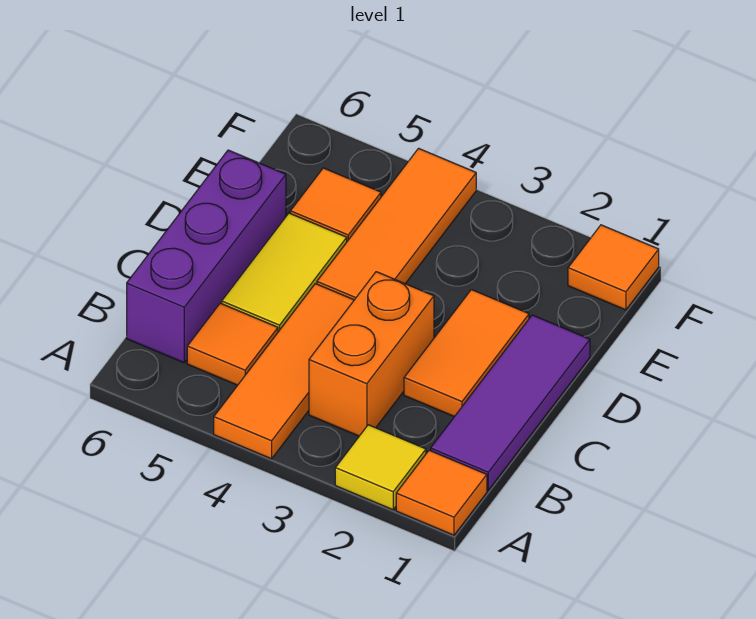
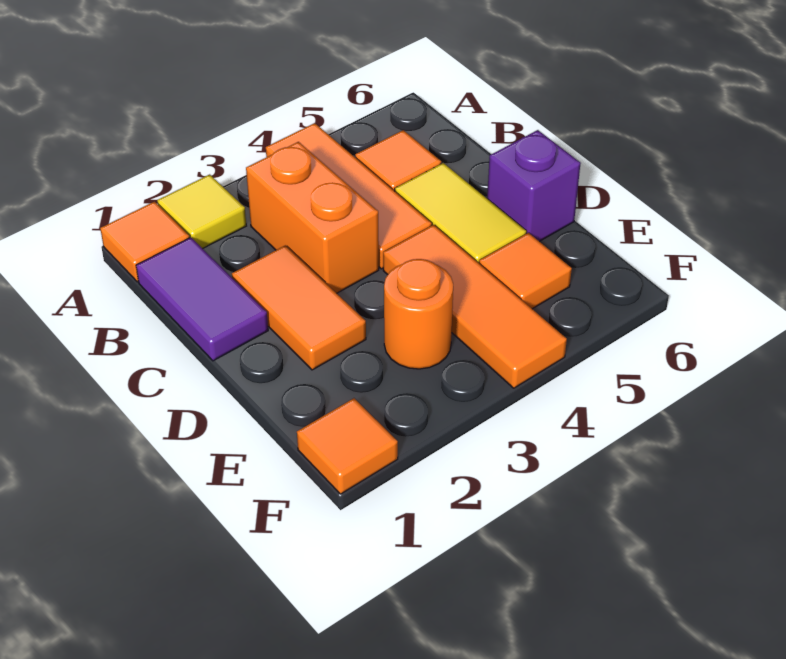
purple 1x3 tile [431,315,590,490] -> purple 1x2 tile [136,237,268,361]
purple 1x3 brick [127,150,286,363] -> purple 1x1 brick [487,130,581,241]
none -> orange 1x1 round brick [384,259,453,369]

